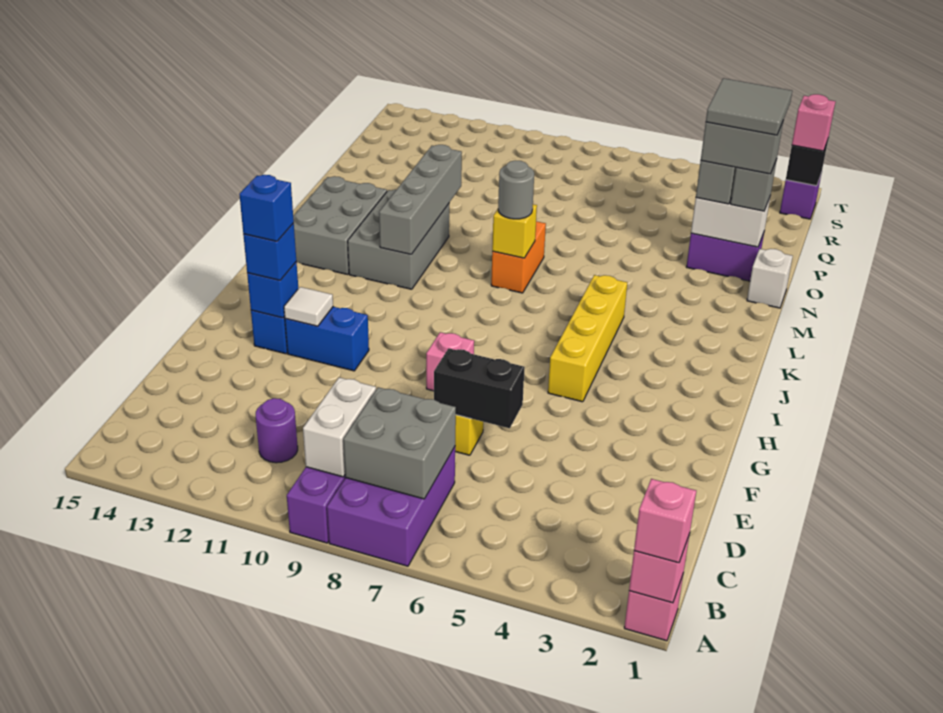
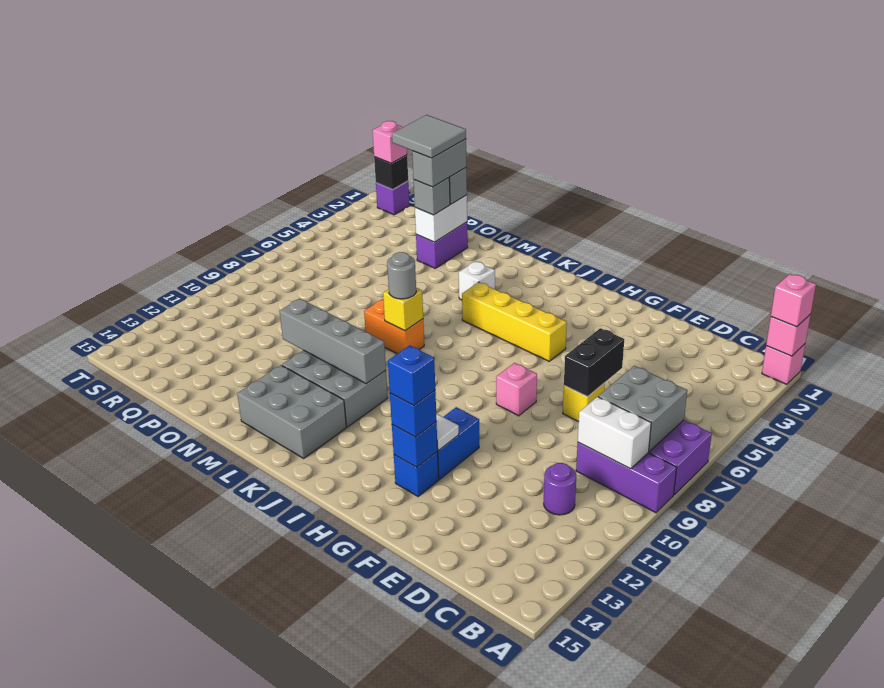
white 1x1 brick [747,249,793,308] -> white 1x1 brick moved to [459,261,495,300]

